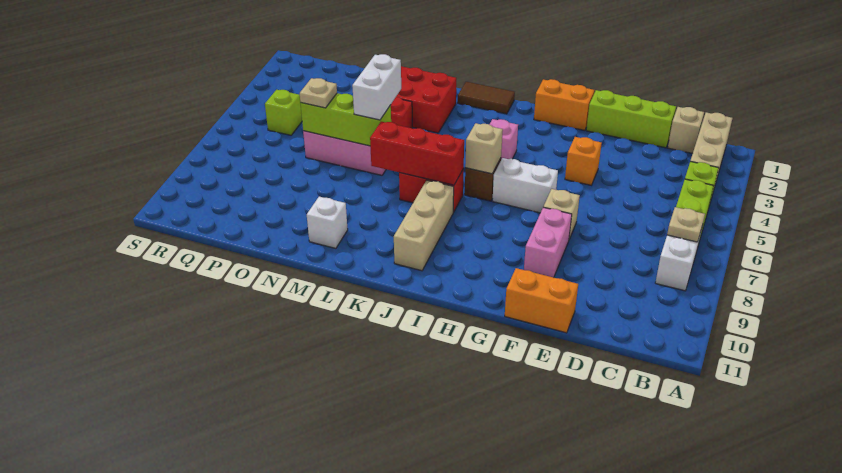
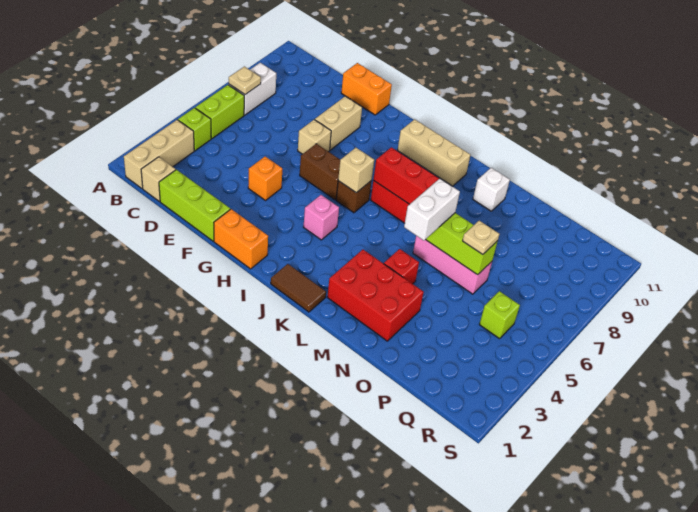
pink 1x2 brick [524,207,572,277] -> tan 1x2 brick [315,96,362,150]
white 1x2 brick [493,158,558,213] -> brown 1x2 brick [300,144,340,200]
tan 1x3 brick [394,180,454,271] -> tan 1x3 brick turned to [398,119,470,186]

